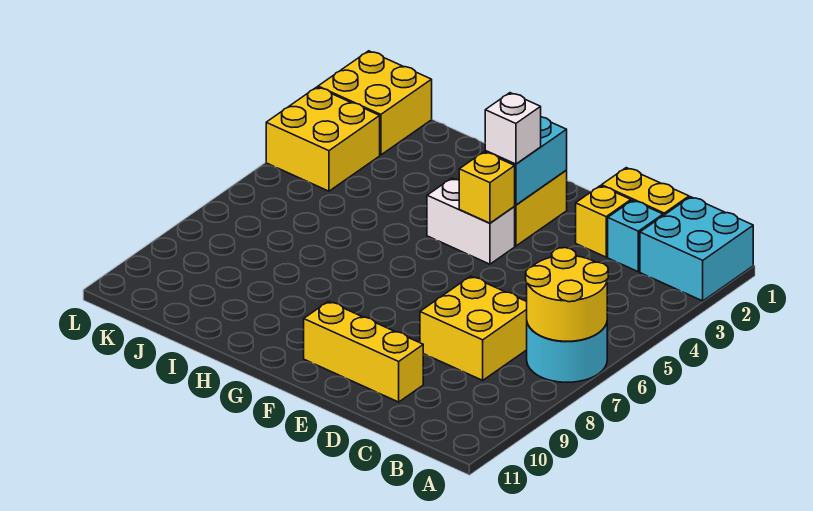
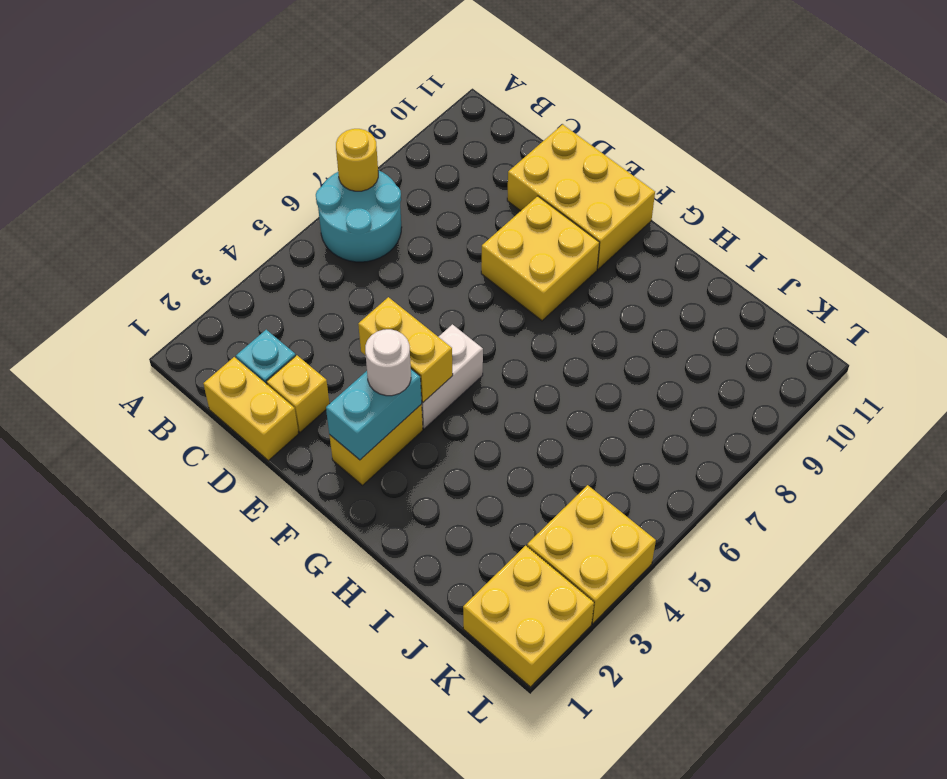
cyan 2x2 brick [640,197,753,301] -> none
yellow 2x2 round brick [526,248,608,341] -> yellow 1x1 round brick [336,129,378,191]
yellow 2x2 brick [420,276,527,380] -> yellow 2x2 brick moved to [481,196,599,321]
yellow 1x3 brick [304,301,423,402] -> yellow 2x3 brick [507,124,655,269]
white 1x1 brick [485,93,541,164] -> white 1x1 round brick [365,329,411,396]
white 1x2 brick [427,178,515,264] -> white 1x2 brick turned to [422,324,483,429]
yellow 1x1 brick [459,152,515,223] -> yellow 1x2 brick [358,297,453,402]

